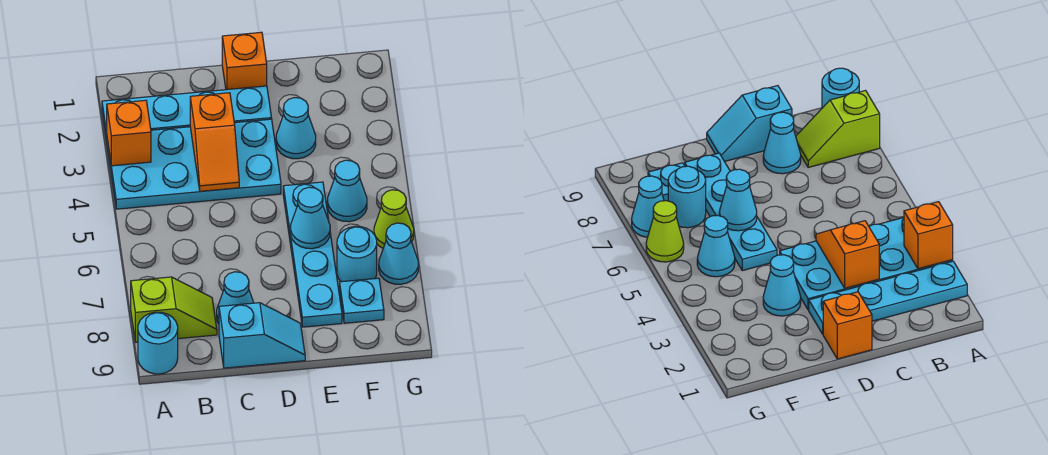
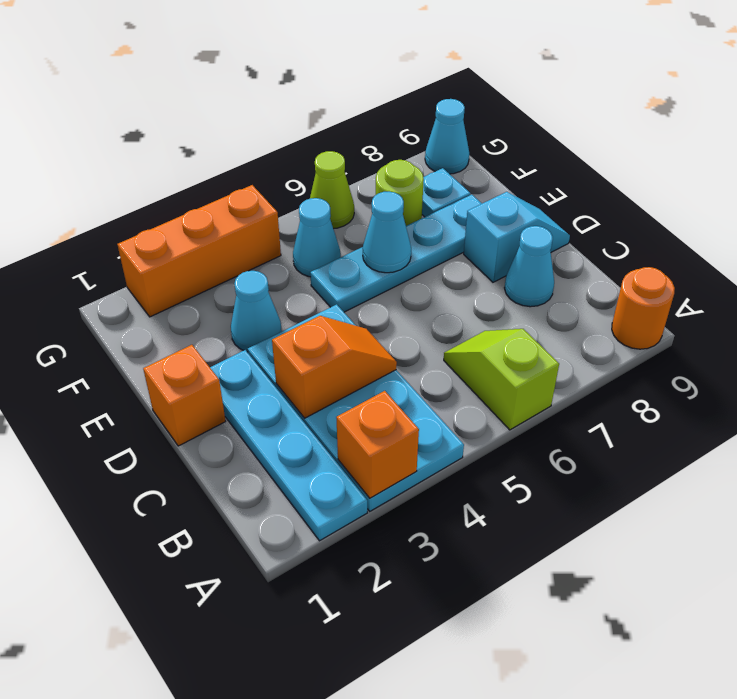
lime 1x2 slope [131,277,217,342] -> lime 1x2 slope moved to [444,329,559,430]
cyan 1x1 round brick [138,312,178,374] -> orange 1x1 round brick [612,267,675,349]
cyan 1x2 slope [219,303,305,368] -> cyan 1x2 slope turned to [464,192,570,282]
cyan 1x1 round brick [337,226,377,282] -> lime 1x1 round brick [376,160,424,226]
none -> orange 1x3 brick [117,185,281,317]
cyan 1x1 cone [379,223,418,284] -> cyan 1x1 cone moved to [425,99,469,174]

